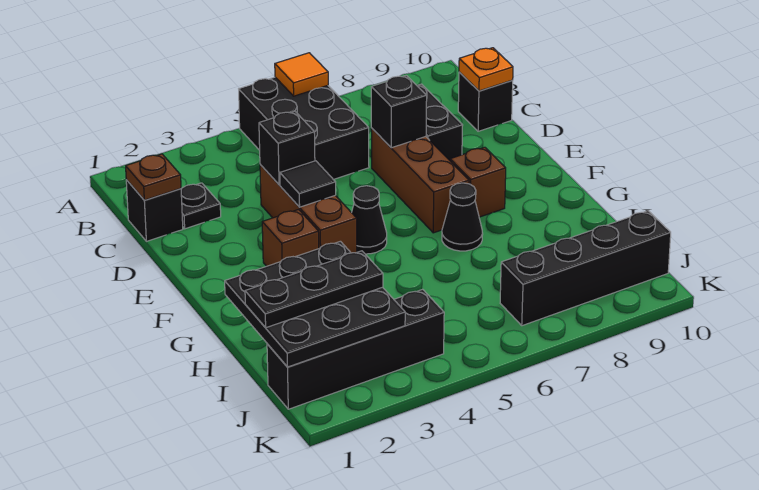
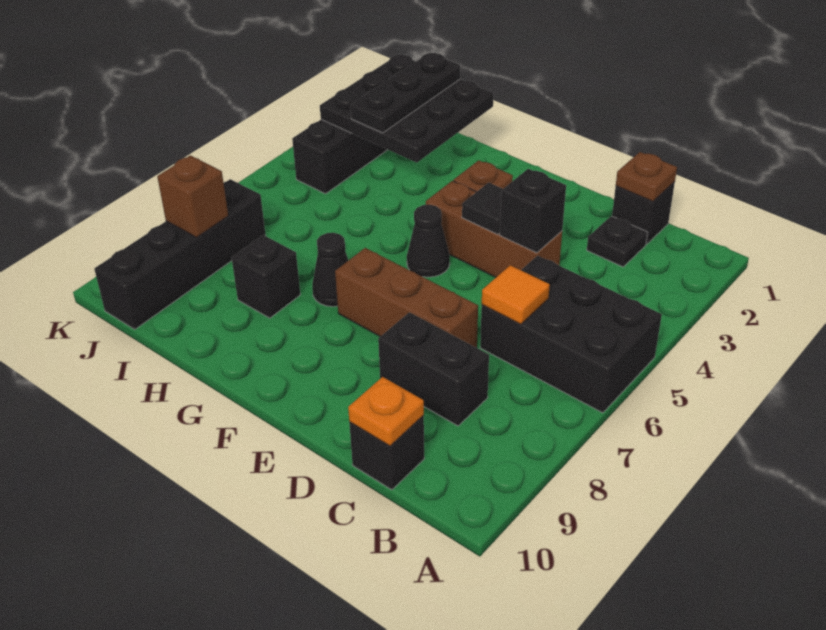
orange 1x1 tile [275,53,328,96] -> orange 1x1 tile moved to [482,265,550,324]
black 1x1 brick [371,75,427,148] -> black 1x1 brick moved to [232,235,300,318]
brown 1x1 brick [450,147,506,217] -> brown 1x1 brick moved to [157,155,228,237]

